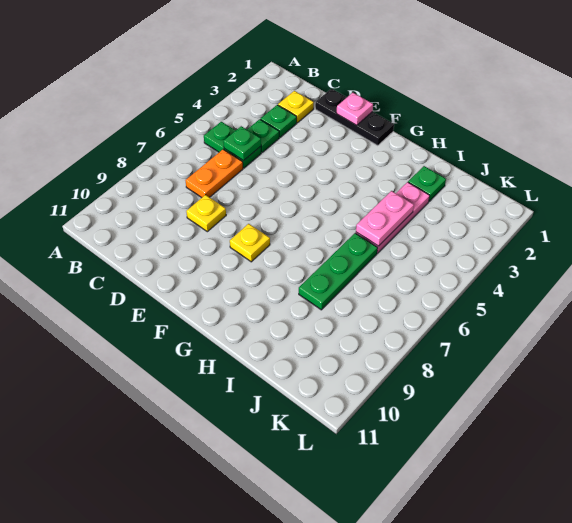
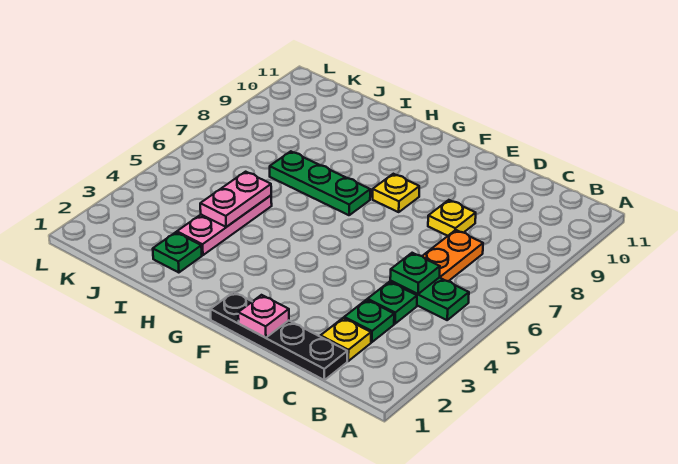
black 1x3 plate [315,89,394,146] -> black 1x4 plate [210,292,347,380]
green 1x3 plate [299,233,378,310] -> green 1x3 plate turned to [270,151,370,215]

